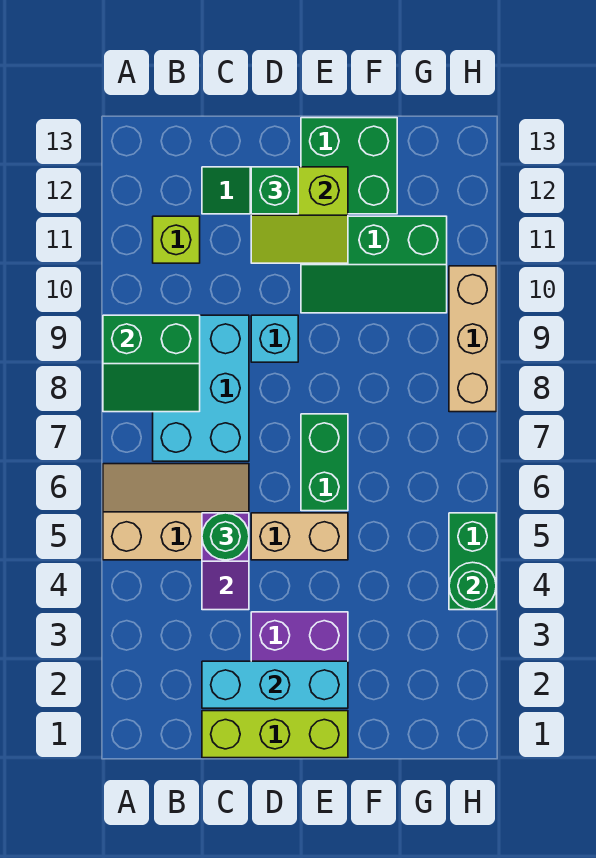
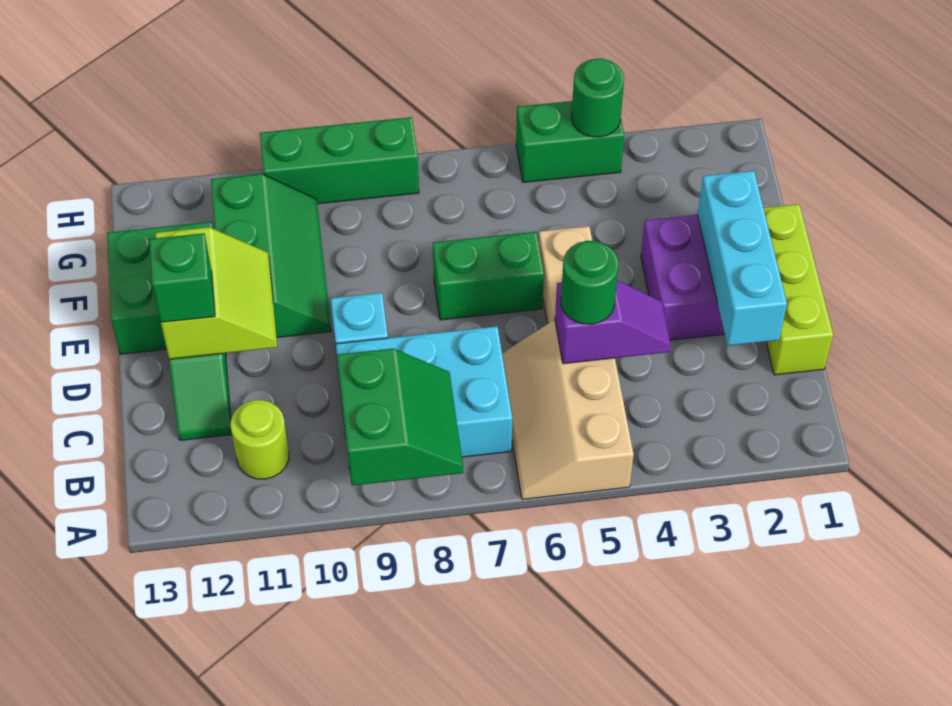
lime 1x1 brick [153,216,200,263] -> lime 1x1 round brick [230,400,289,479]
tan 1x3 brick [449,266,496,412] -> green 1x3 brick [260,117,419,204]

